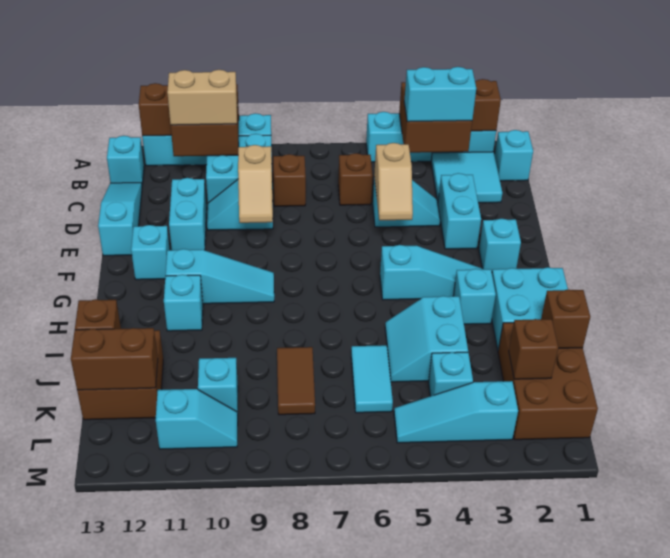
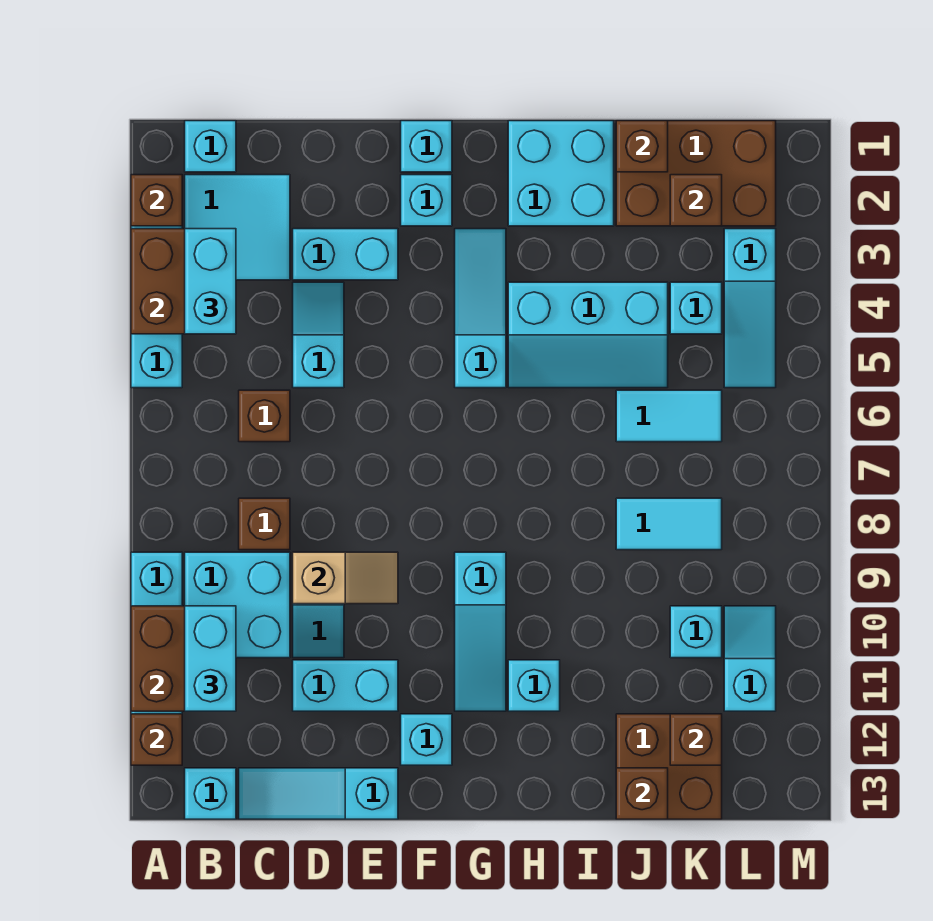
tan 1x2 brick [167,70,237,125] -> cyan 1x2 brick [185,606,236,711]
tan 1x2 slope [374,143,413,220] -> none
cyan 1x3 slope [166,249,274,304] -> cyan 1x3 slope turned to [455,552,506,711]
cyan 1x1 brick [453,269,496,324] -> cyan 1x1 brick moved to [401,121,452,172]
cyan 2x2 slope [385,296,468,382] -> cyan 2x3 slope [508,282,668,388]
brown 1x2 tile [277,347,315,415] -> cyan 1x2 tile [616,498,722,550]
brown 1x2 brick [71,328,158,390] -> brown 1x1 brick [670,714,722,765]

